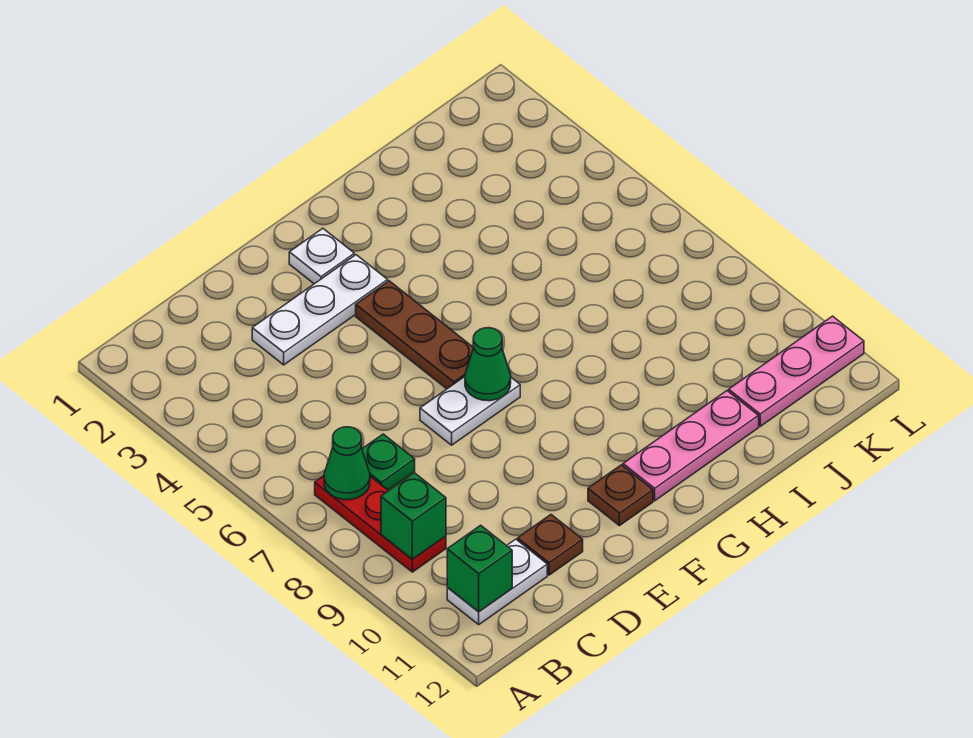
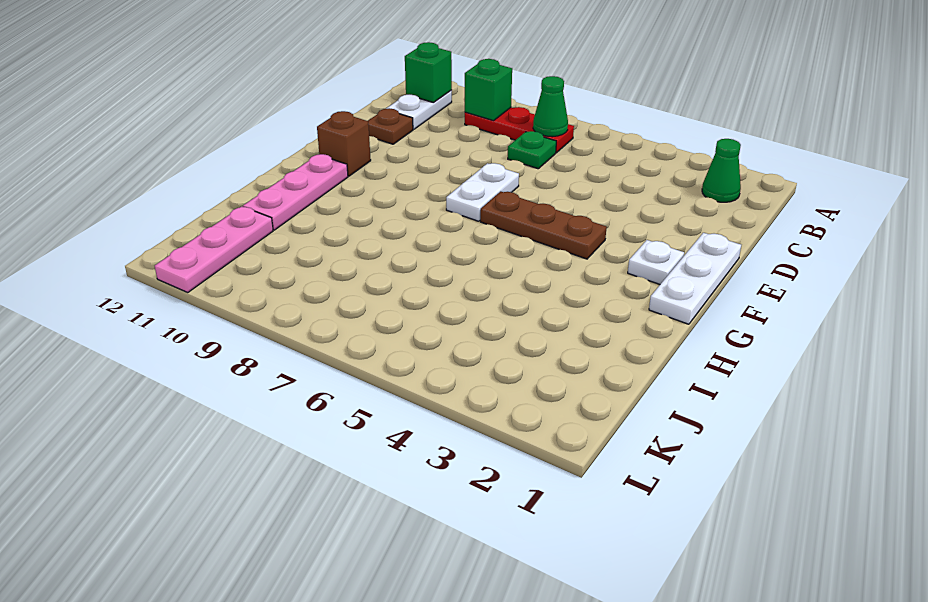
white 1x3 plate [252,255,388,365] -> white 1x3 plate moved to [649,233,741,324]
green 1x1 cone [465,328,511,401] -> green 1x1 cone moved to [702,139,741,202]
brown 1x1 plate [588,465,653,526] -> brown 1x1 brick [317,111,371,176]

